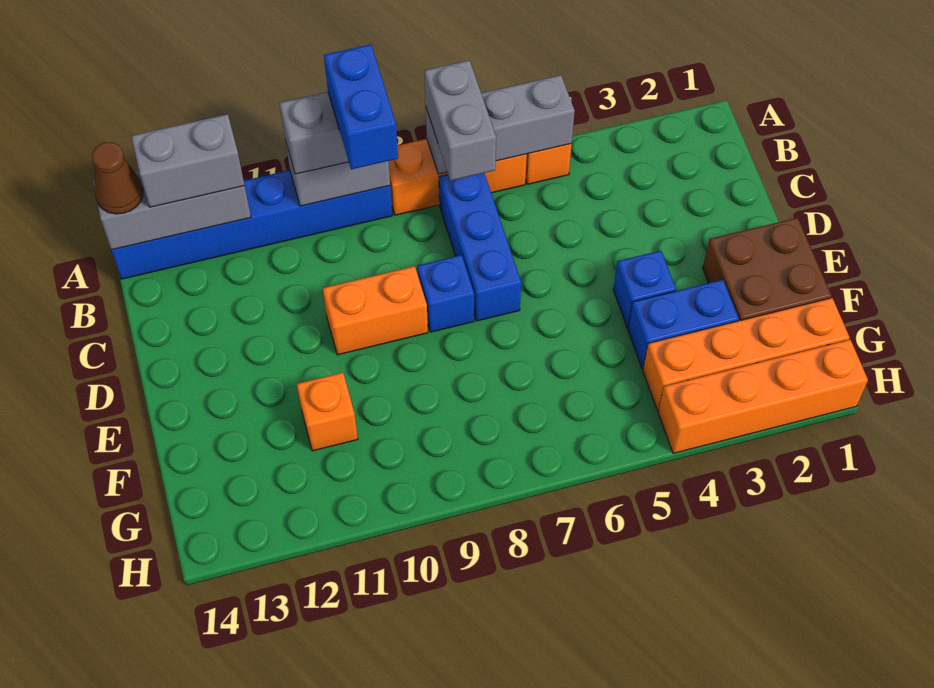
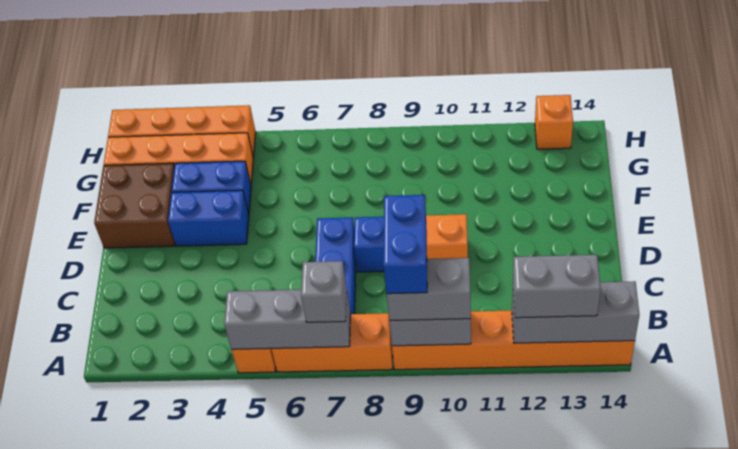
grey 1x2 brick [424,60,496,181] -> grey 1x1 brick [301,261,347,322]
blue 1x6 brick [111,170,392,279] -> orange 1x6 brick [392,310,635,370]
brown 1x1 cone [92,142,143,214] -> none
blue 1x1 brick [613,251,676,328] -> blue 1x2 brick [168,190,249,246]
orange 1x1 brick [297,373,358,451] -> orange 1x1 brick moved to [535,95,573,149]

